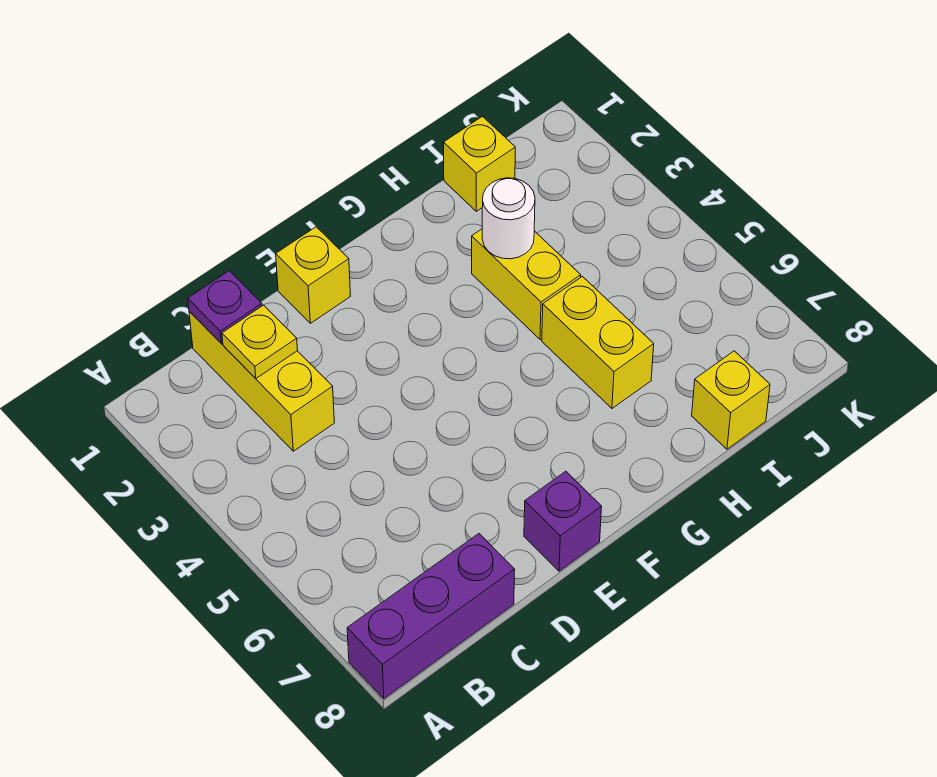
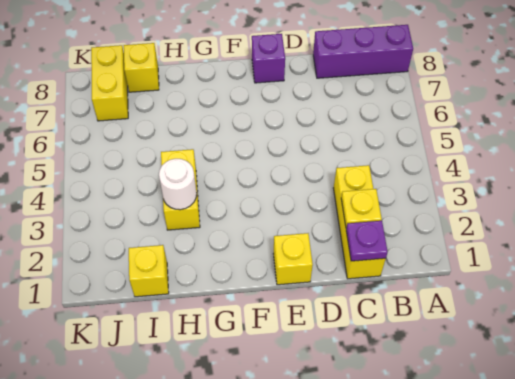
yellow 1x2 brick [542,277,654,408] -> yellow 1x2 brick moved to [91,45,128,121]

